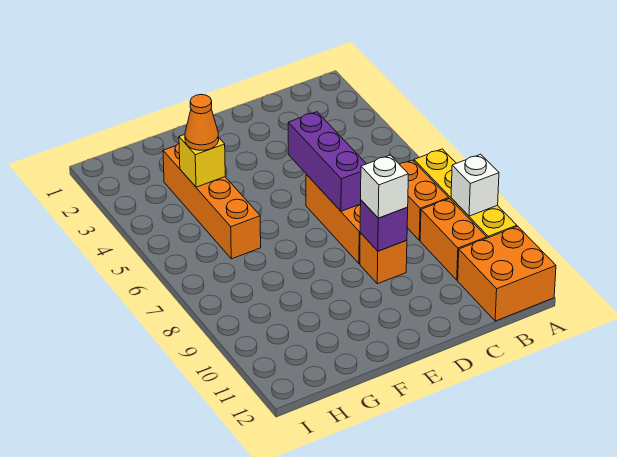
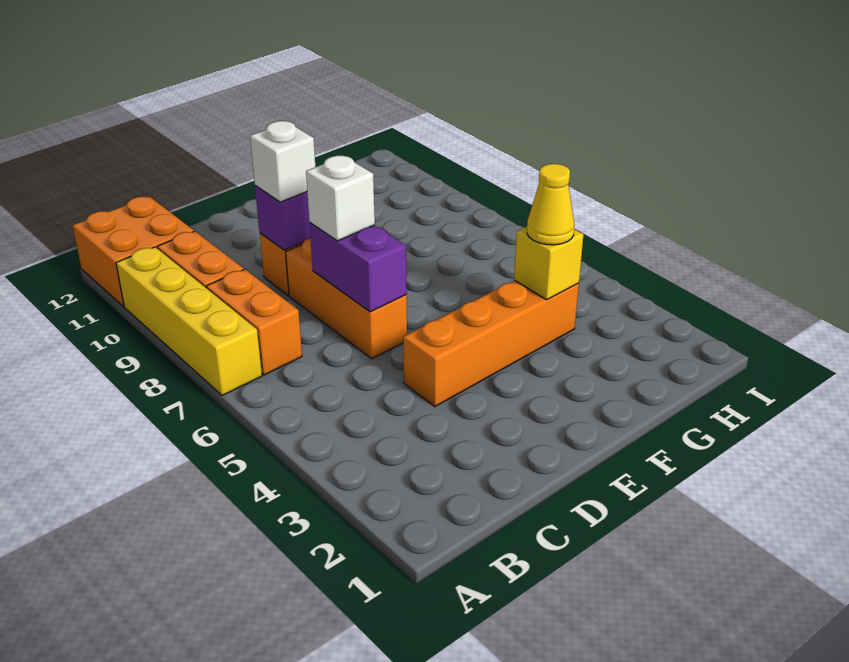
white 1x1 brick [451,154,499,216] -> white 1x1 brick moved to [306,156,375,241]
purple 1x3 brick [288,112,366,211] -> purple 1x2 brick [310,223,407,312]
orange 1x4 brick [163,144,261,259] -> orange 1x4 brick turned to [403,280,579,407]
orange 1x1 cone [185,95,219,150] -> yellow 1x1 cone [527,164,574,245]

